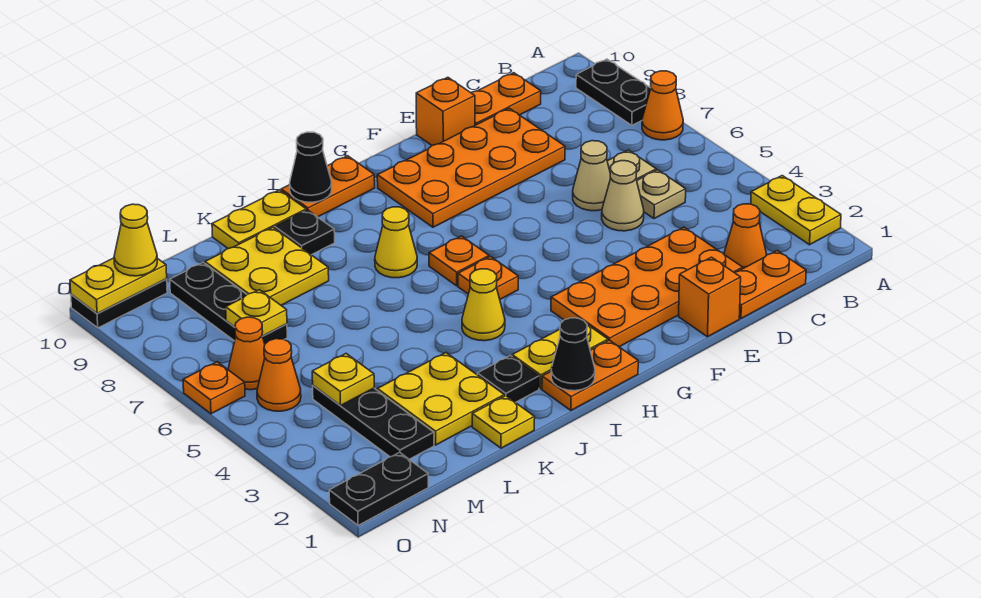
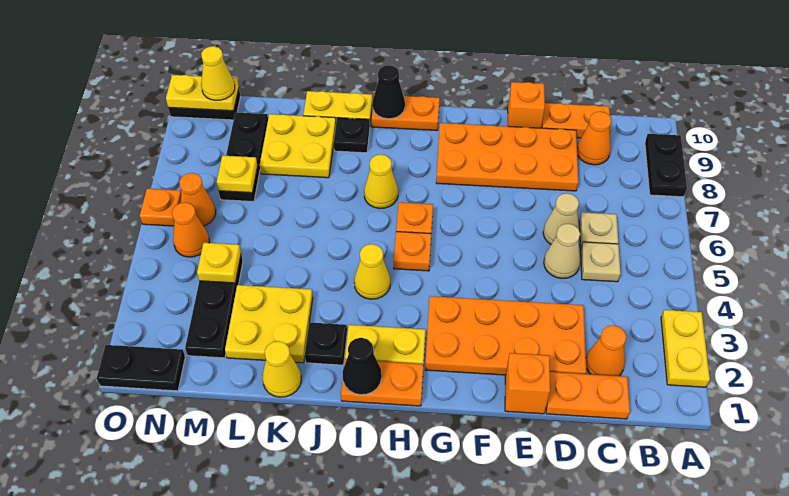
orange 1x1 cone [642,71,683,140] -> orange 1x1 cone moved to [577,111,611,165]
yellow 1x1 plate [472,396,535,448] -> yellow 1x1 cone [262,341,301,397]

